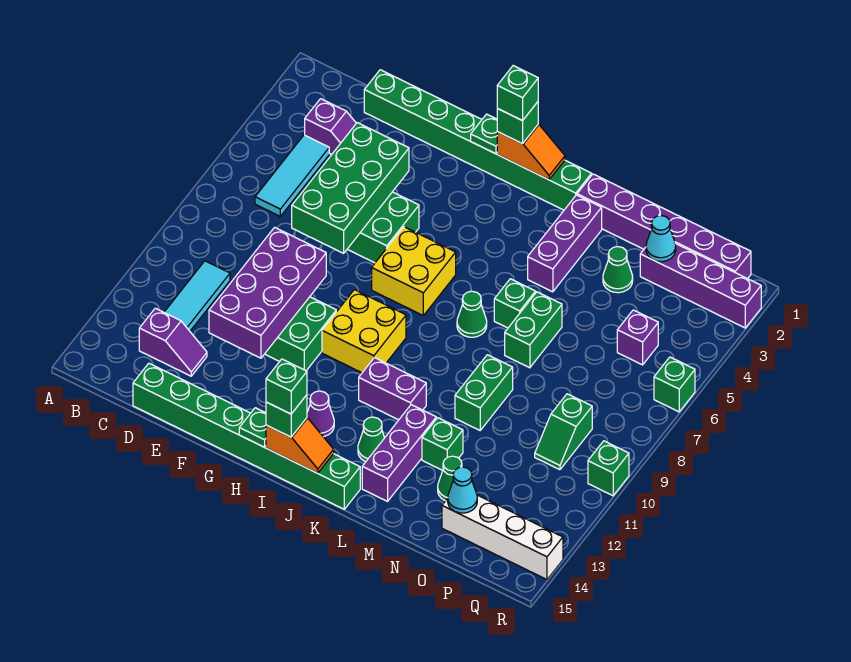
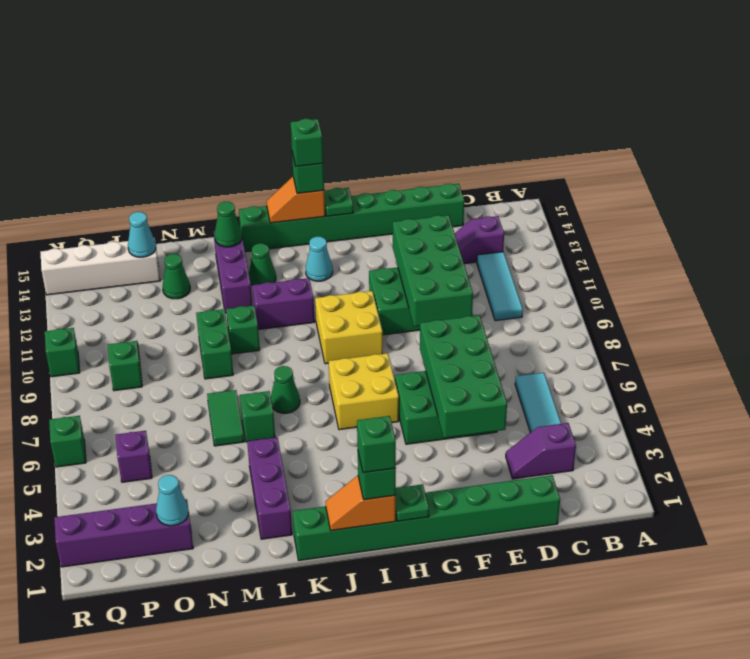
purple 2x4 brick [209,227,326,358] -> green 2x4 brick [393,215,473,327]
purple 1x1 cone [307,391,334,437] -> cyan 1x1 cone [306,237,333,281]
purple 1x6 brick [577,174,751,279] -> none
green 1x2 brick [505,292,562,368] -> green 1x2 tile [207,390,244,446]
green 1x1 brick [422,418,463,470] -> green 1x1 brick moved to [226,306,260,354]
green 1x1 cone [603,247,633,293] -> green 1x1 cone moved to [215,202,242,247]

